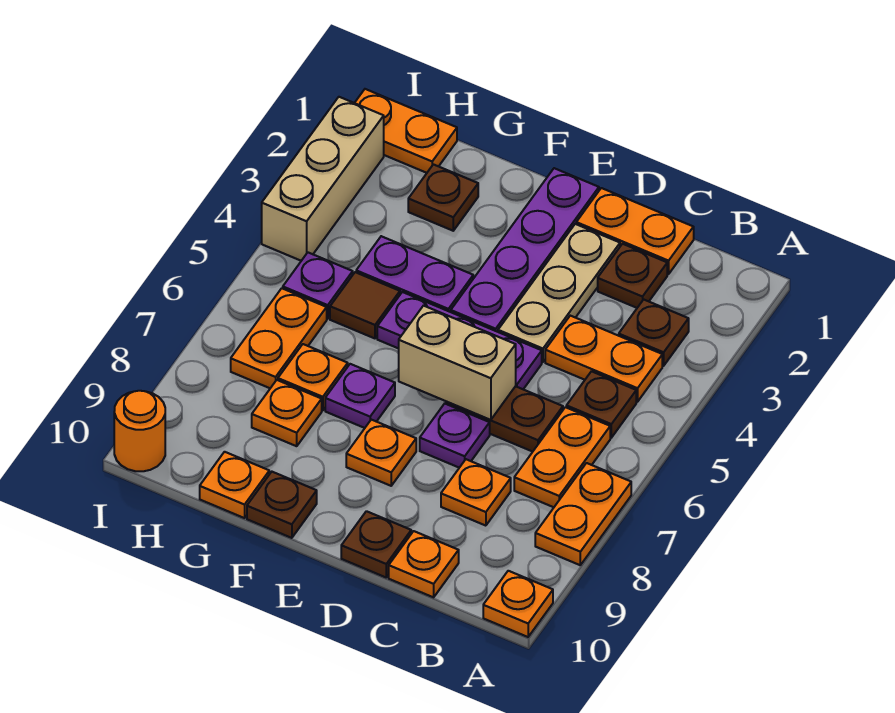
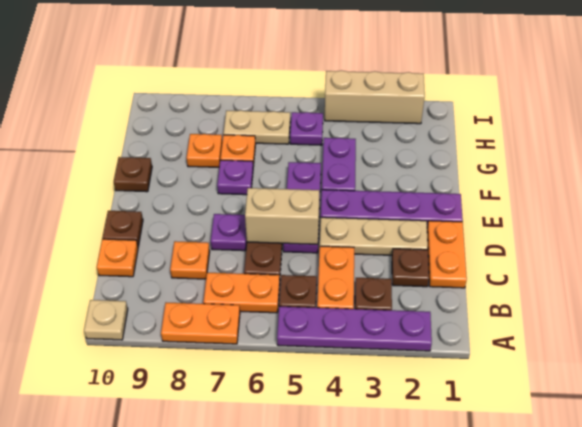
none -> purple 1x4 plate [277,306,432,351]
orange 1x1 plate [483,571,553,637] -> tan 1x1 plate [84,300,128,340]
tan 1x2 brick [399,306,516,420] -> tan 1x2 brick turned to [245,188,319,244]
orange 1x1 plate [346,420,416,486] -> none
brown 1x1 plate [408,164,478,231] -> none
brown 1x1 tile [330,272,400,338] -> none
orange 1x1 plate [200,452,269,518] -> none
orange 1x2 plate [355,89,457,173] -> none
orange 1x2 plate [231,288,327,388] -> tan 1x2 plate [223,110,290,144]
orange 1x1 round brick [114,391,165,471] -> none

